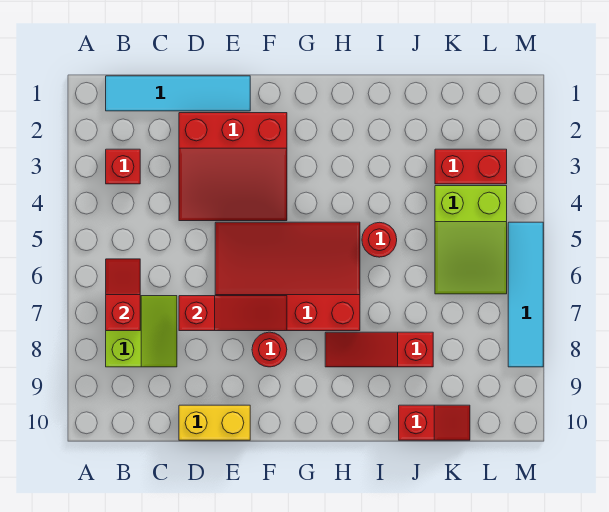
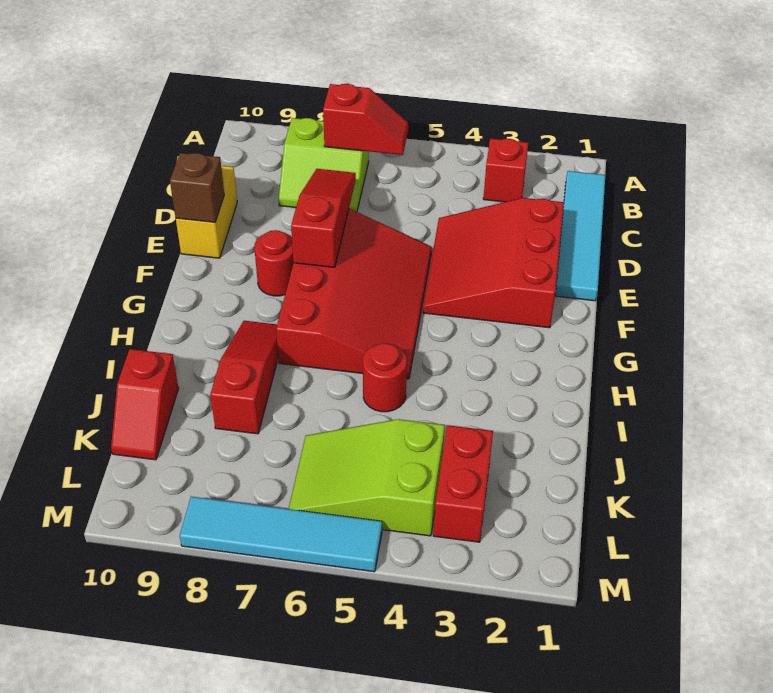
red 1x3 slope [179,296,287,331] -> red 1x3 slope turned to [291,169,356,267]
none -> brown 1x1 brick [170,153,224,222]

